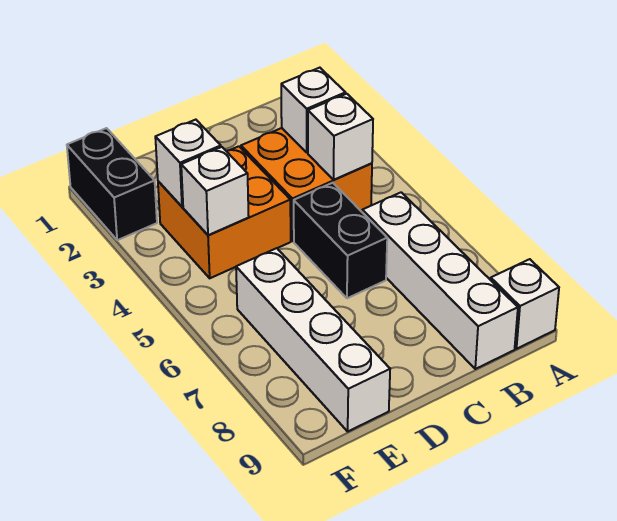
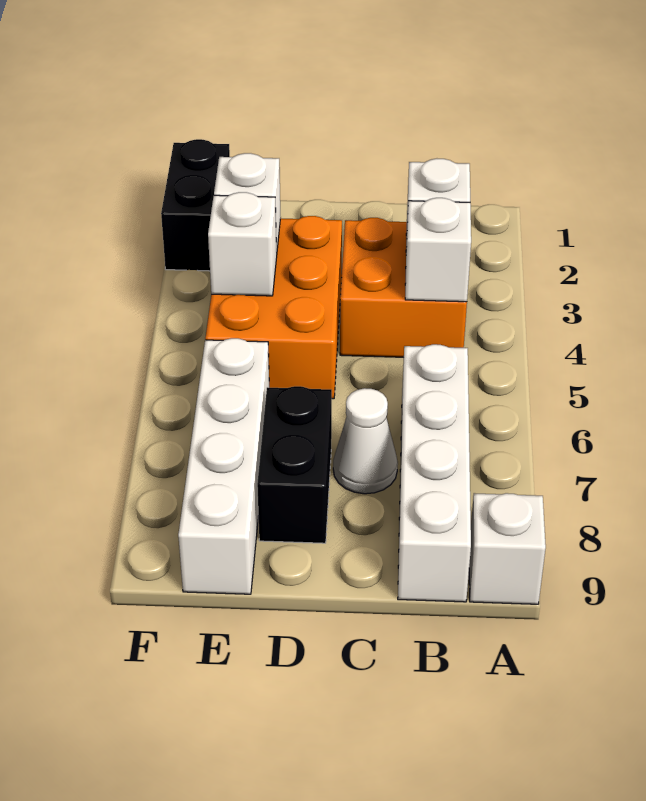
black 1x2 brick [294,183,387,298] -> black 1x2 brick moved to [257,386,332,543]
none -> white 1x1 cone [333,388,398,494]
orange 2x2 brick [158,146,291,278] -> orange 2x3 brick [205,216,342,399]

